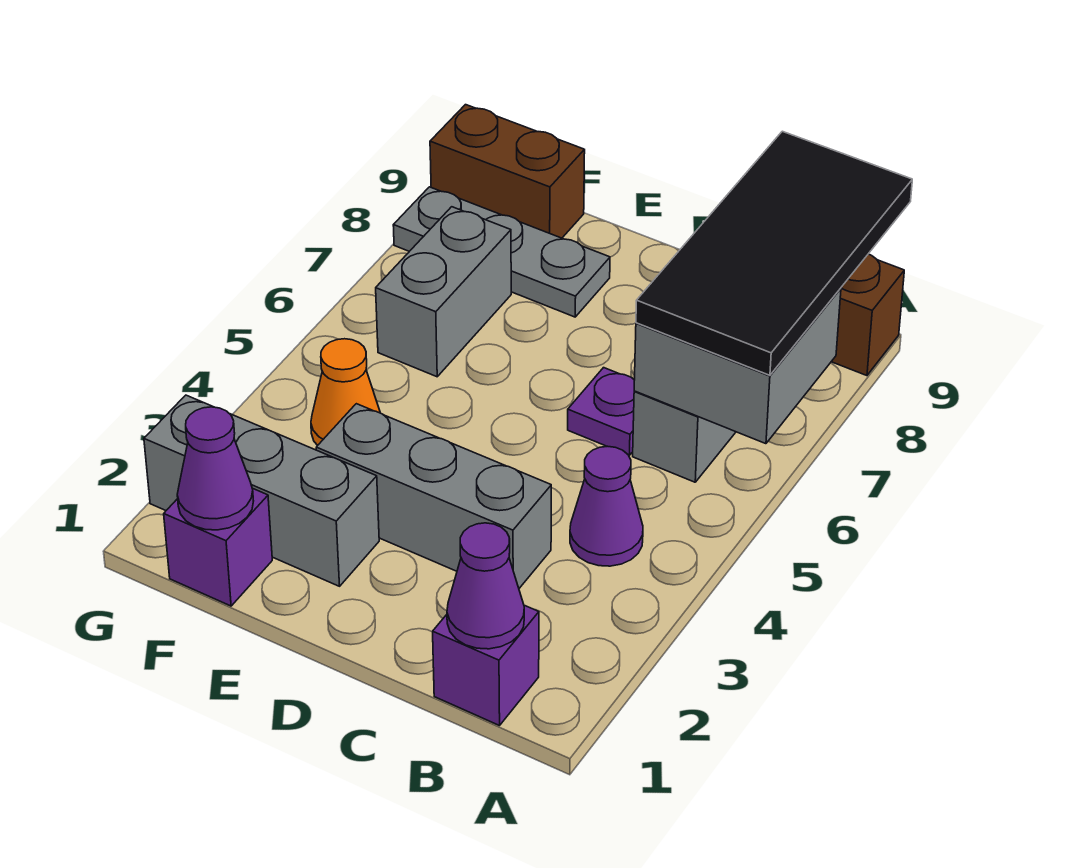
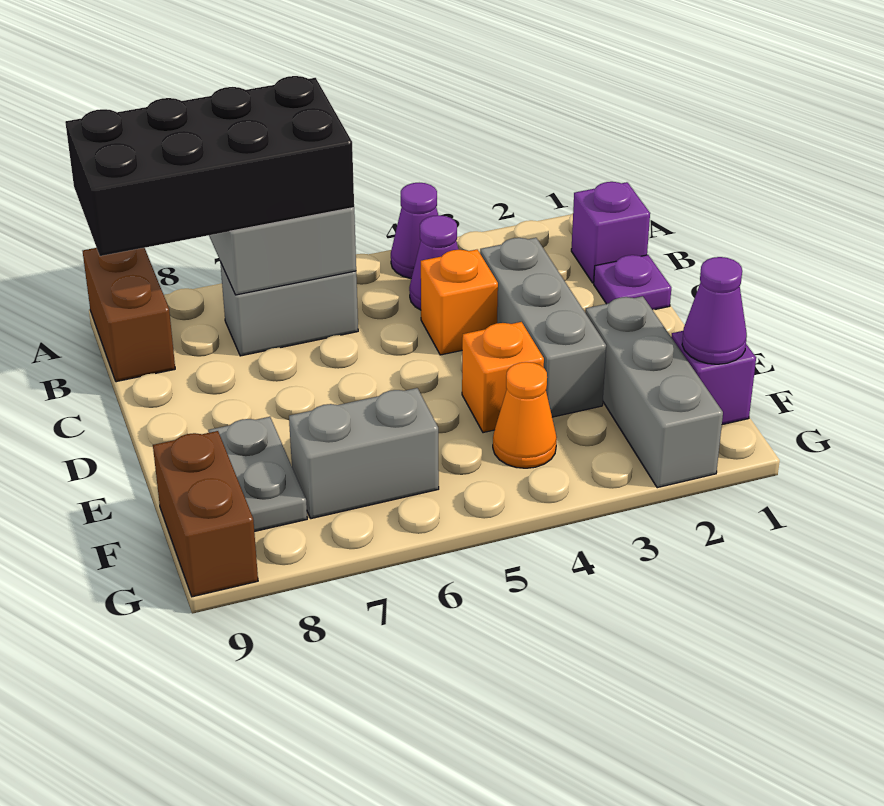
black 2x4 tile [636,131,912,375] -> black 2x4 brick [65,76,354,256]
purple 1x1 cone [447,523,524,649] -> purple 1x1 cone moved to [391,183,438,279]
none -> orange 1x1 brick [421,250,498,355]
purple 1x1 plate [568,368,635,455] -> purple 1x1 plate moved to [594,255,671,310]
none -> orange 1x1 brick [462,322,544,433]
grey 1x3 plate [393,187,610,317] -> grey 1x2 plate [208,417,307,532]

